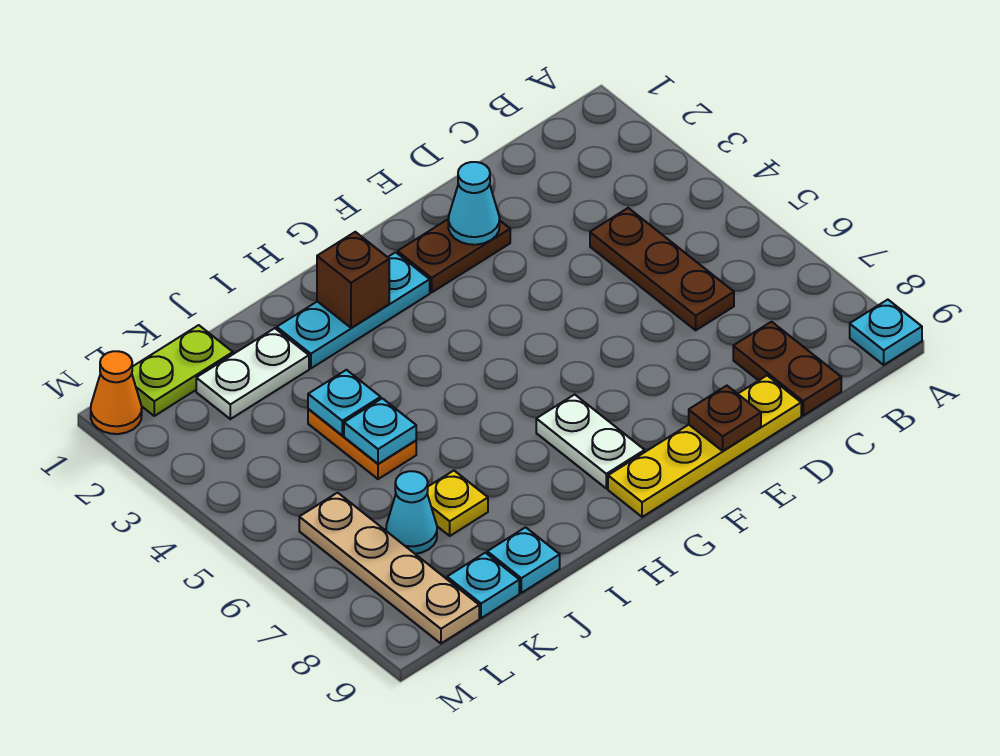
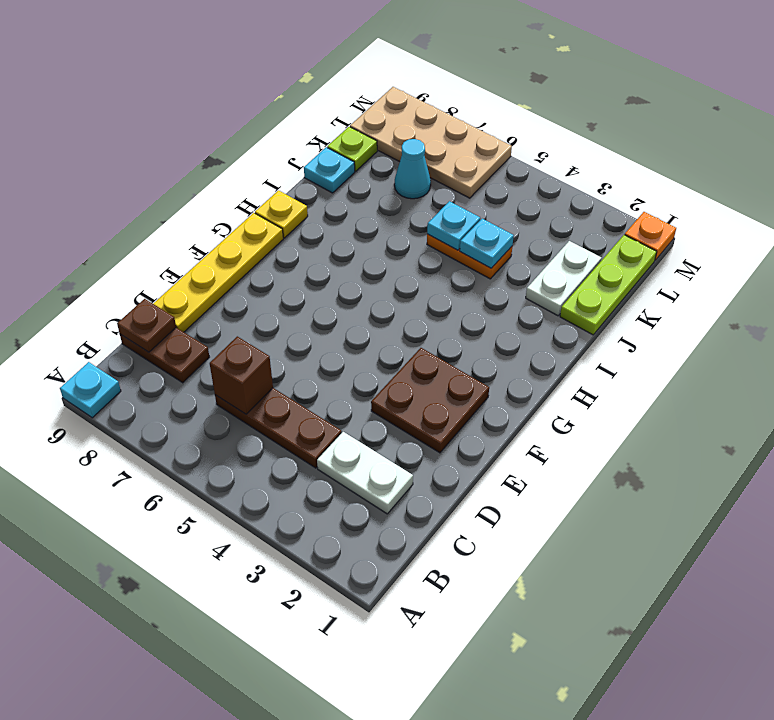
brown 1x2 plate [398,219,510,292] -> brown 2x2 plate [371,348,489,453]
cyan 1x1 cone [448,162,500,245] -> none
brown 1x1 plate [689,386,761,451] -> brown 1x1 plate moved to [117,299,176,352]
cyan 1x3 plate [277,252,430,368] -> none
white 1x2 plate [536,394,645,488] -> white 1x2 plate moved to [317,432,413,514]
brown 1x1 brick [317,232,389,328] -> brown 1x1 brick moved to [210,336,273,414]
yellow 1x1 plate [427,471,488,536] -> yellow 1x1 plate moved to [255,190,308,238]
lime 1x2 plate [132,325,233,416] -> lime 1x3 plate [560,235,657,335]
cyan 1x1 plate [447,553,519,618] -> lime 1x1 plate [327,127,377,171]
tan 1x4 plate [299,493,479,643] -> tan 2x4 plate [350,87,512,198]
orange 1x1 cone [91,351,142,434] -> orange 1x1 plate [625,212,676,260]

